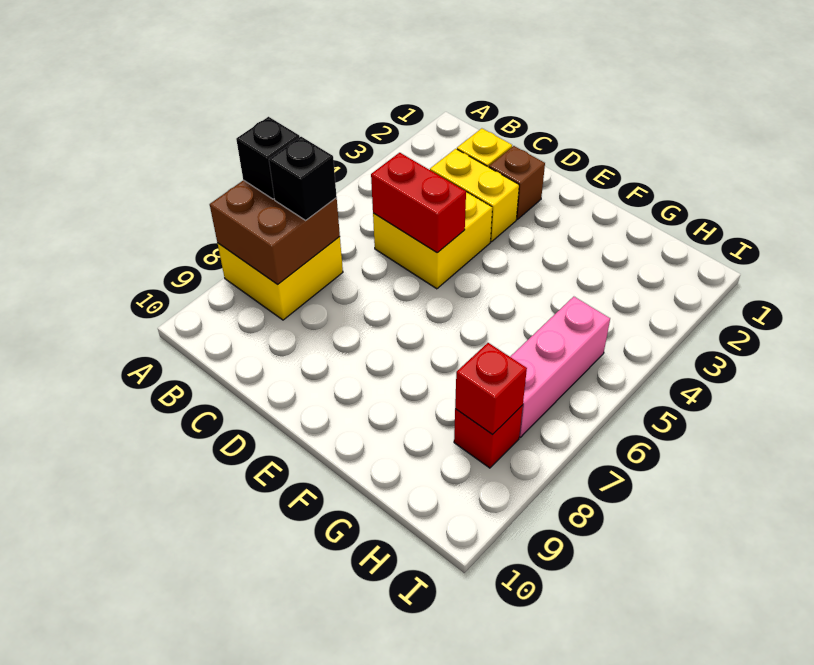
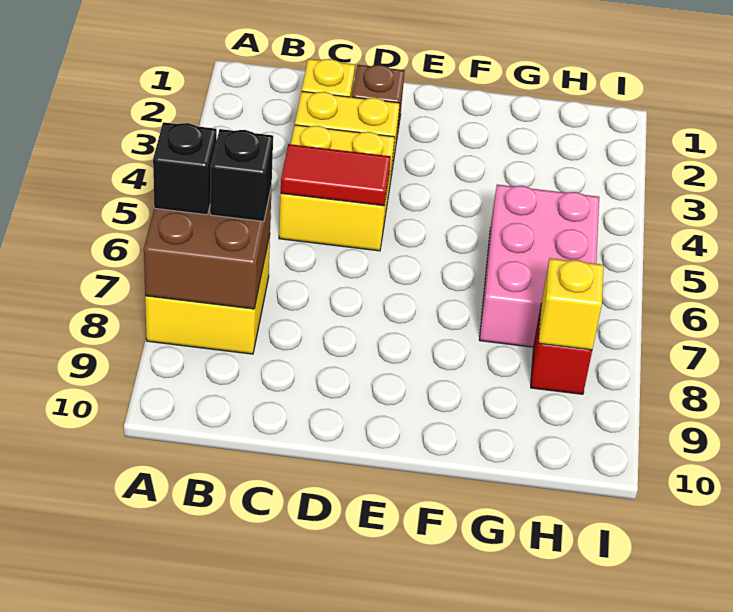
red 1x2 brick [371,153,466,253] -> red 1x2 tile [281,144,391,206]
pink 1x3 brick [510,297,610,437] -> pink 2x3 brick [479,185,599,347]
red 1x1 brick [455,343,527,435] -> yellow 1x1 brick [539,258,604,350]

